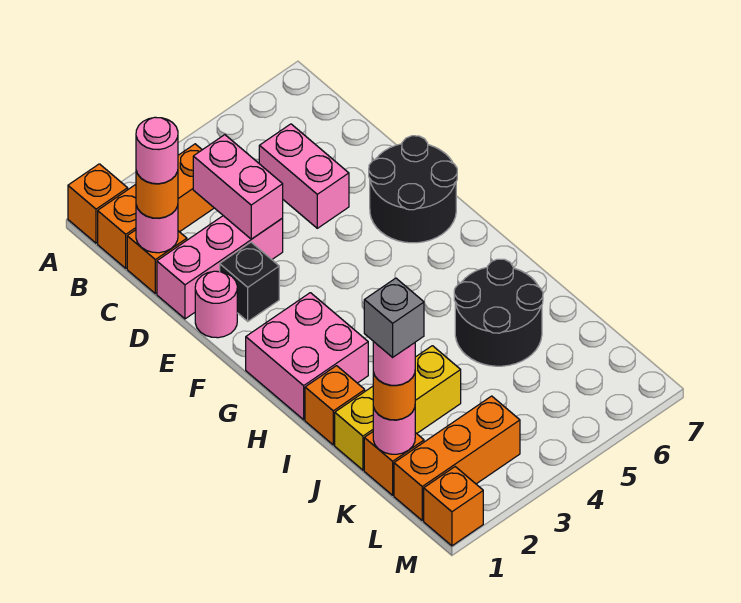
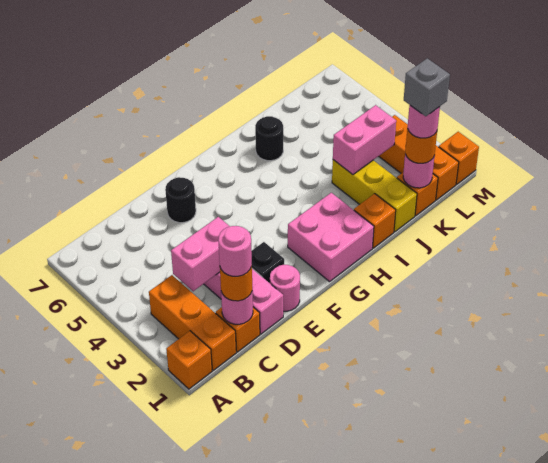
pink 1x2 brick [259,124,349,228] -> pink 1x2 brick moved to [333,105,396,175]
black 2x2 round brick [369,136,457,243] -> black 1x1 round brick [165,177,196,223]
black 2x2 round brick [454,259,543,366] -> black 1x1 round brick [255,116,283,161]

